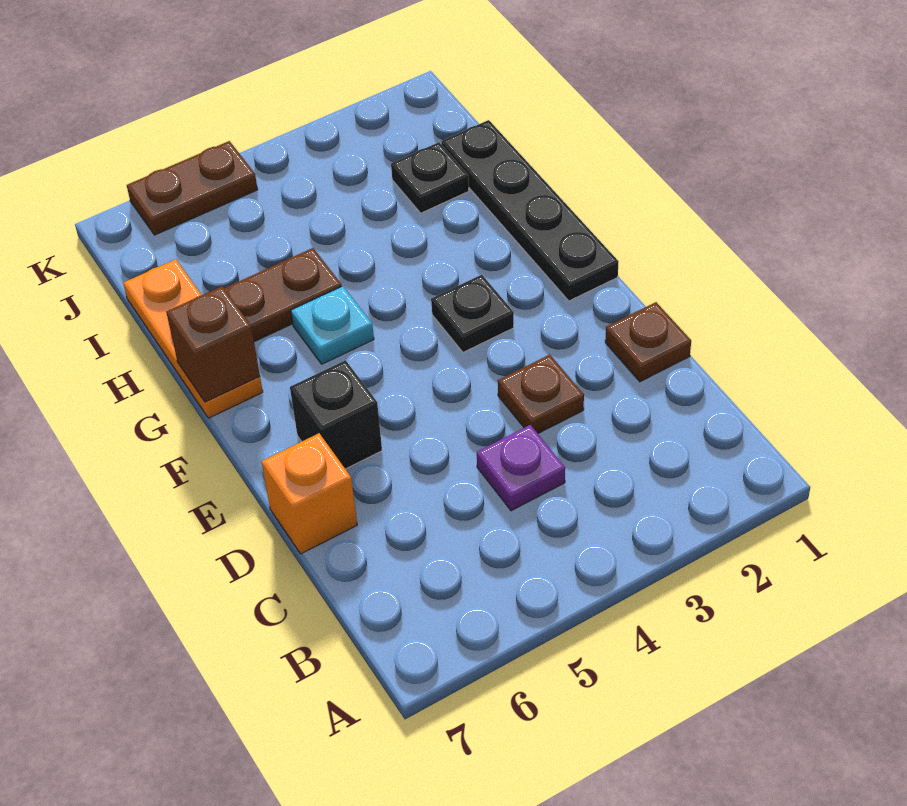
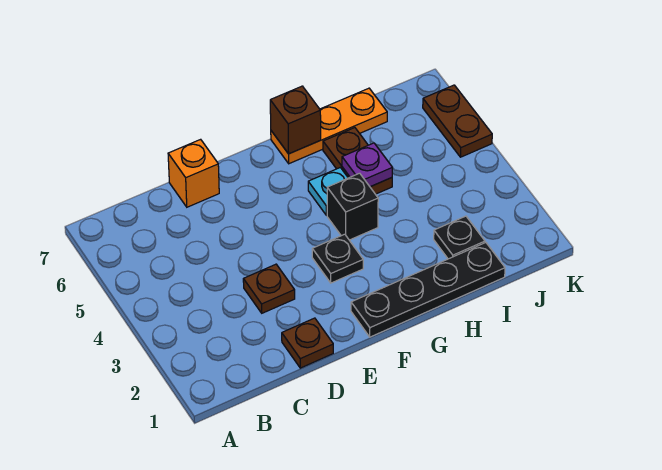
purple 1x1 plate [477,425,565,511] -> purple 1x1 plate moved to [342,143,392,187]
black 1x1 brick [290,360,382,469] -> black 1x1 brick moved to [327,173,378,240]

